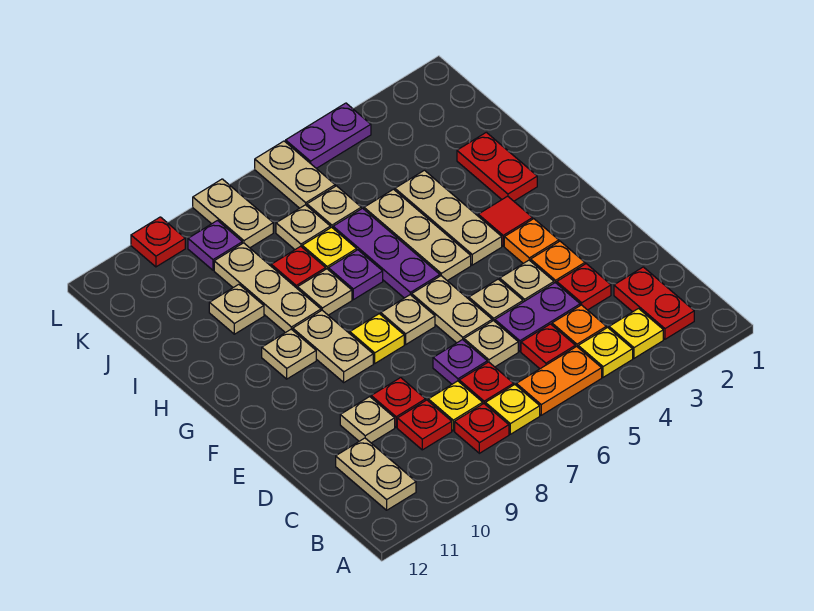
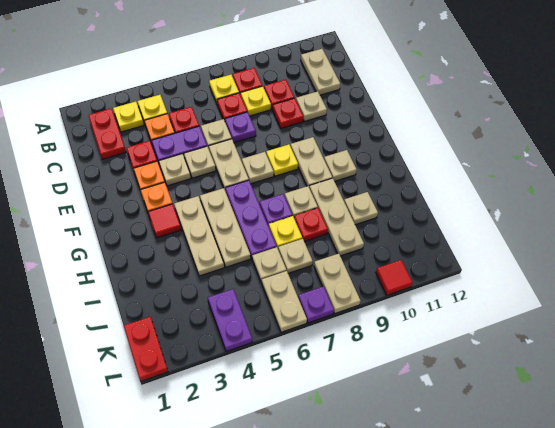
orange 1x2 plate [516,346,602,415] -> none
red 1x2 plate [457,132,537,201] -> red 1x2 plate moved to [124,317,168,381]
purple 1x1 plate [188,221,242,270] -> purple 1x1 plate moved to [298,286,334,323]
purple 1x2 plate [286,103,371,168] -> purple 1x2 plate turned to [208,289,252,352]
red 1x1 plate [131,217,185,267] -> red 1x1 tile [376,260,413,295]

